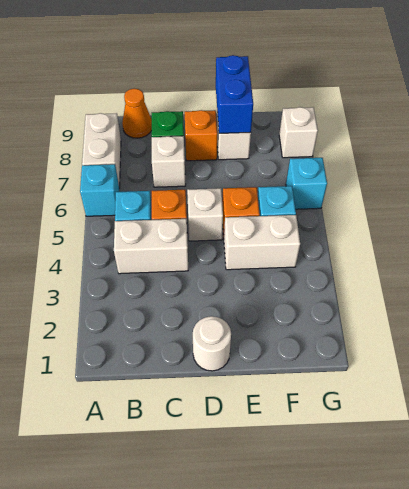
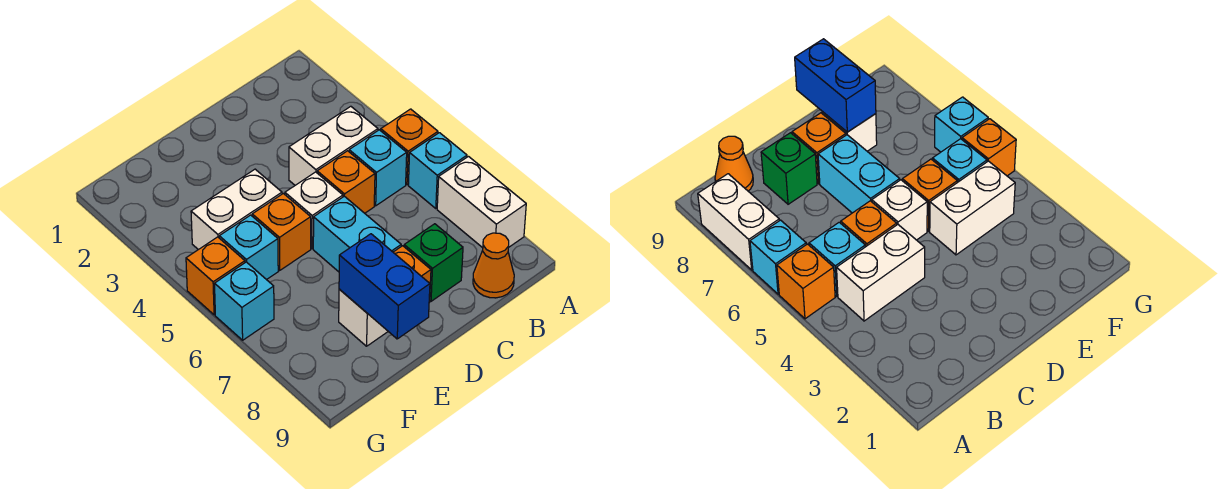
none -> orange 1x1 brick [381,109,438,185]
white 1x1 brick [152,136,186,187] -> none
white 1x1 round brick [193,316,231,371] -> none
none -> cyan 1x2 brick [313,196,401,272]
none -> orange 1x1 brick [186,237,245,315]
white 1x1 brick [279,107,318,158] -> none

